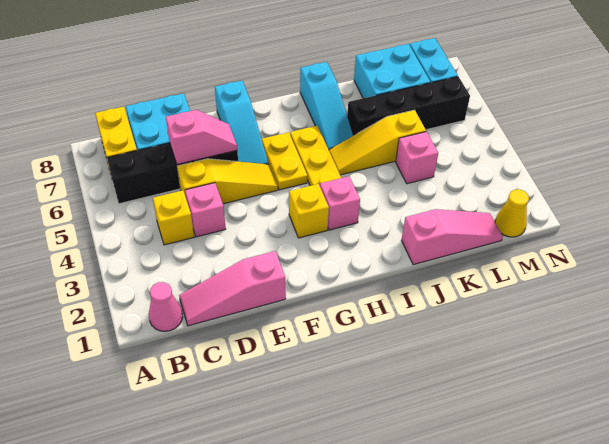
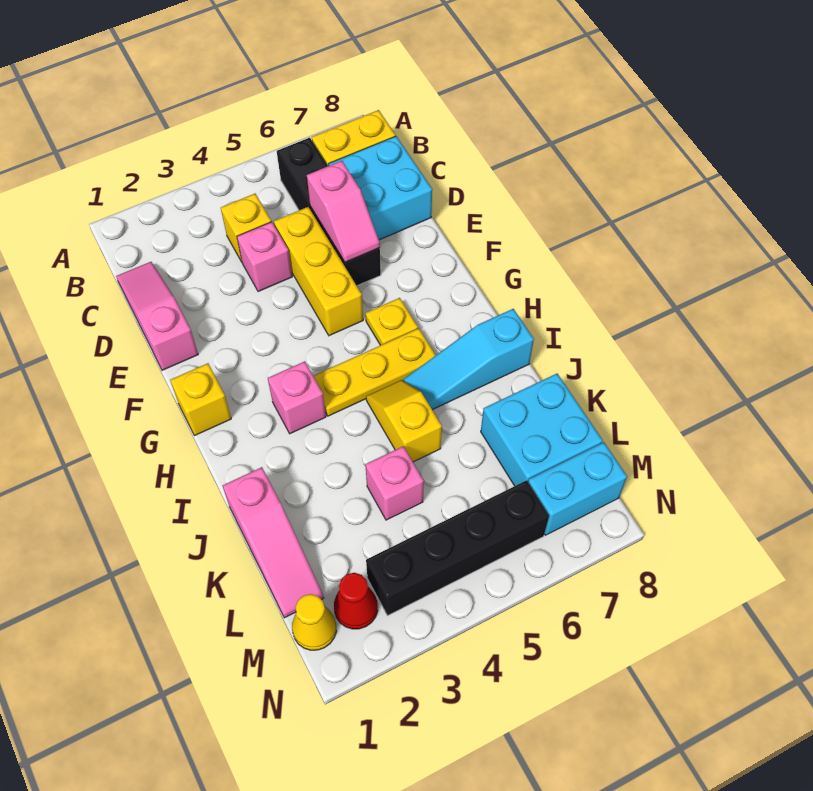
pink 1x1 cone [149,282,182,331] -> none
yellow 1x3 slope [177,159,278,204] -> yellow 1x3 brick [274,207,363,336]
cyan 1x3 slope [215,81,268,164] -> none
yellow 1x1 brick [289,184,329,238] -> yellow 1x1 brick moved to [170,363,231,436]
yellow 1x2 plate [262,132,307,190] -> yellow 1x1 plate [365,298,418,345]
yellow 1x3 slope [329,110,426,175] -> yellow 1x2 slope [366,380,442,462]
black 1x4 brick [347,77,470,136] -> black 1x4 brick turned to [366,480,549,616]
none -> red 1x1 cone [334,573,378,629]

